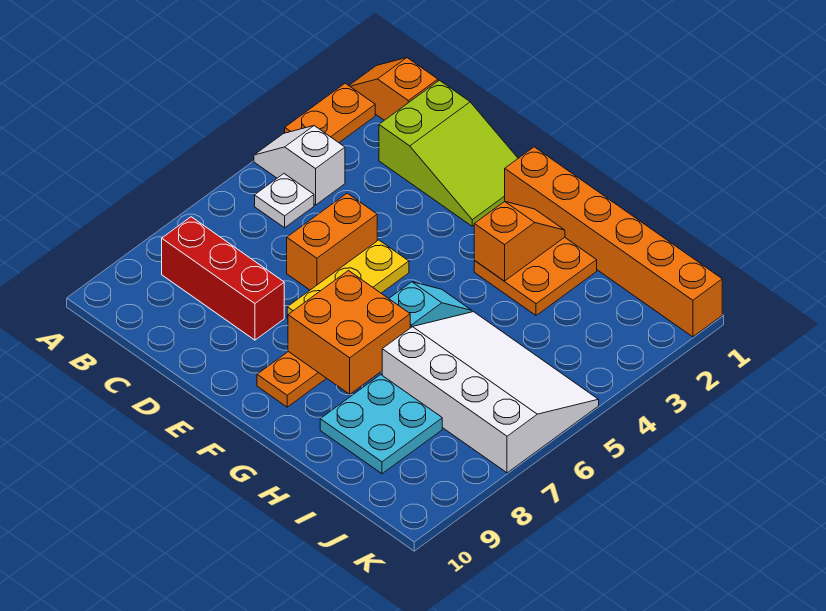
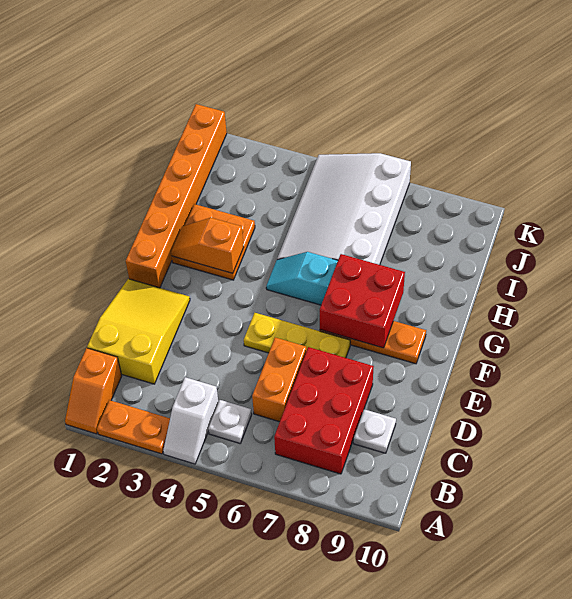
red 1x3 brick [162,217,284,340] -> red 2x3 brick [274,347,374,474]
lime 2x3 slope [379,80,518,226] -> yellow 2x3 slope [87,279,190,384]
none -> white 1x1 plate [354,409,396,453]
orange 1x2 brick [287,193,377,290] -> orange 1x2 brick turned to [252,338,307,422]
orange 2x2 brick [288,271,410,394] -> red 2x2 brick [320,254,405,348]
cyan 2x2 plate [320,375,442,474] -> none

